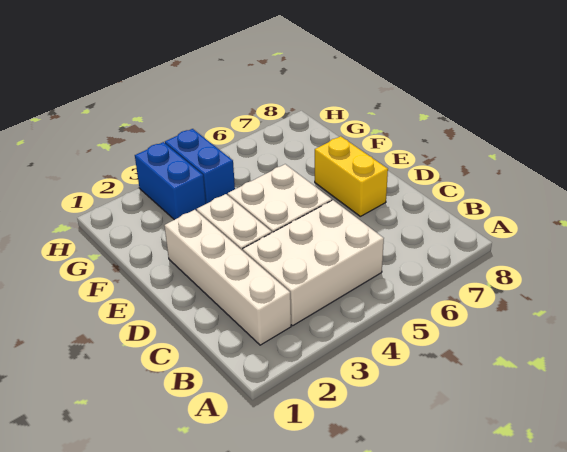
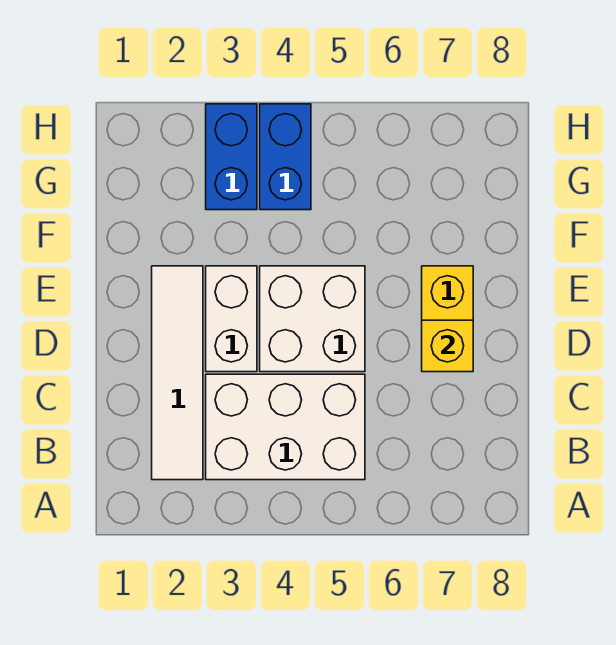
white 1x4 brick [164,210,291,345] -> white 1x4 tile [152,266,203,480]
none -> yellow 1x1 brick [422,320,473,372]

